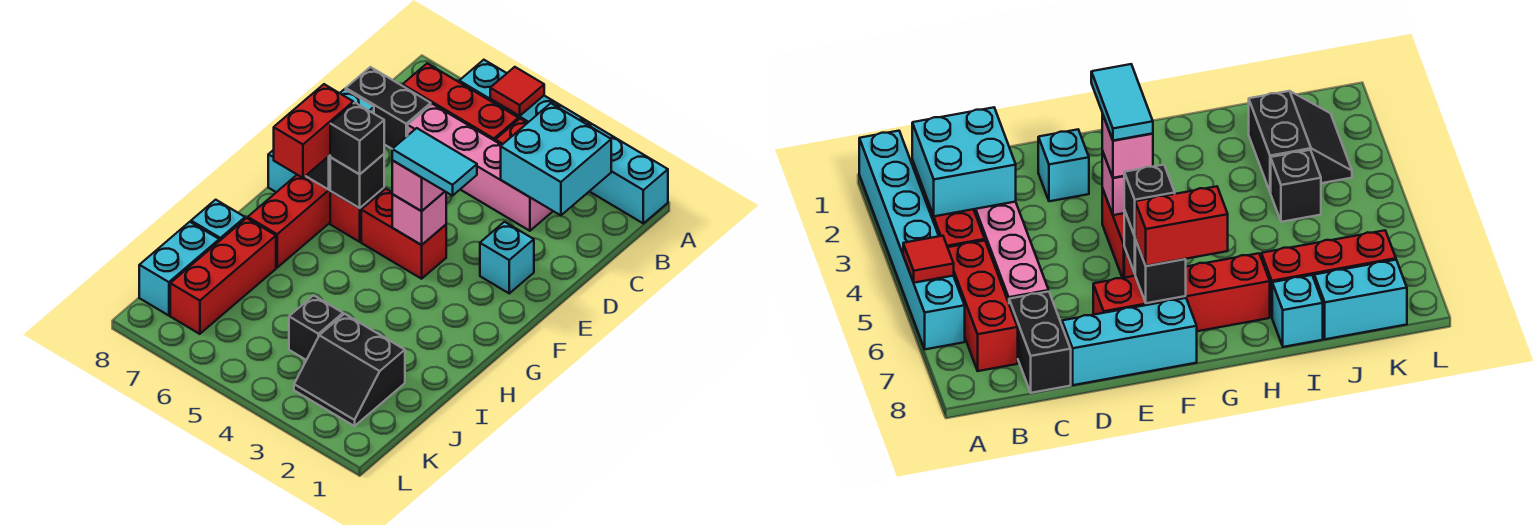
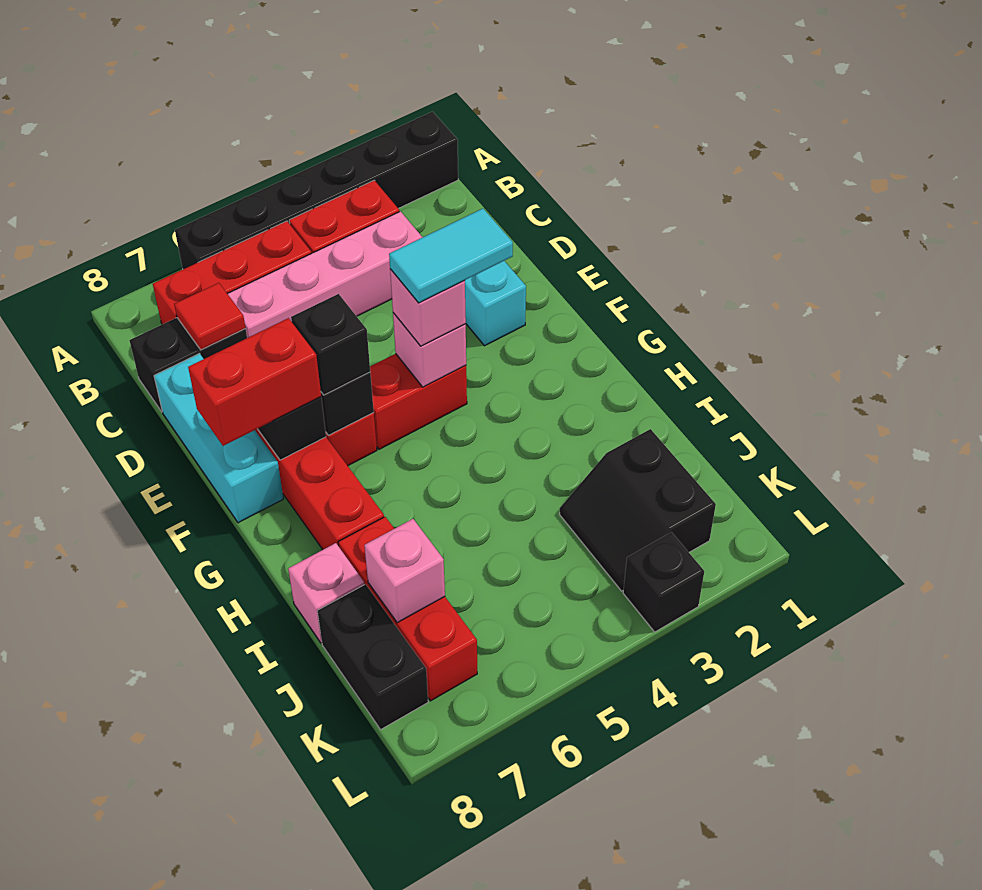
cyan 1x6 brick [459,60,668,223] -> black 1x6 brick [175,112,458,269]
red 1x1 tile [490,67,544,116] -> red 1x1 tile moved to [174,283,246,350]
cyan 2x2 brick [501,103,611,215] -> none
red 1x2 brick [274,84,353,178] -> red 1x2 brick turned to [188,318,321,446]
cyan 1x1 brick [191,200,245,241] -> pink 1x1 brick [288,543,364,643]
black 2x2 slope [294,314,405,426] -> black 2x2 slope turned to [559,429,716,591]
black 1x1 brick [289,295,343,360] -> black 1x1 brick moved to [623,532,704,632]
none -> pink 1x1 brick [364,519,445,623]
cyan 1x2 brick [139,222,219,316] -> black 1x2 brick [318,584,428,730]

